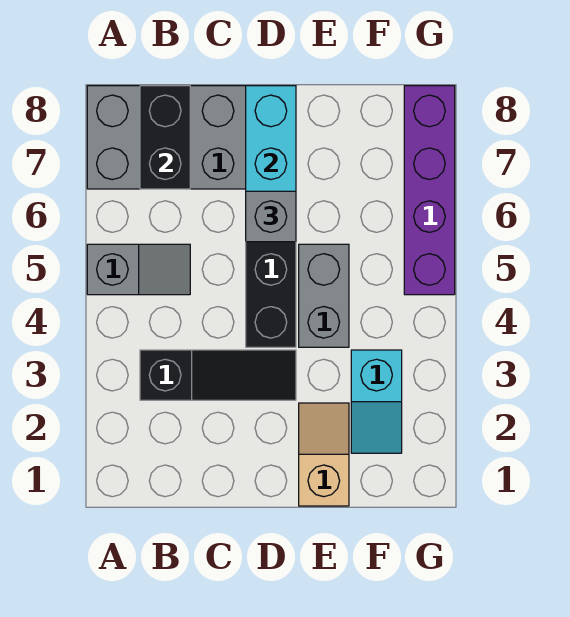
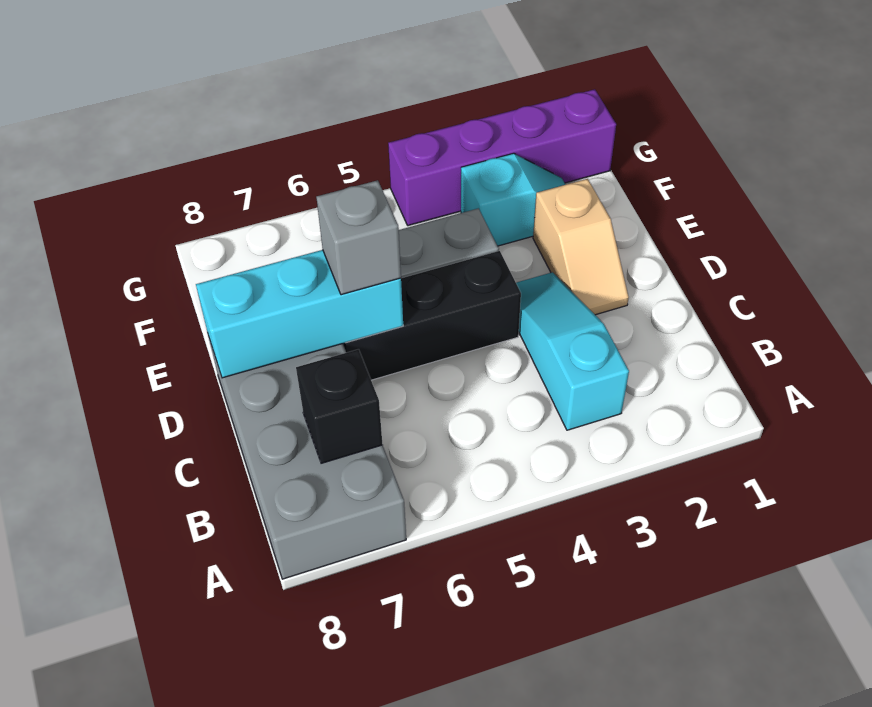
grey 1x2 slope [87,244,190,295] -> none
black 1x3 slope [140,350,296,400] -> cyan 1x3 slope [516,272,629,430]
black 1x2 brick [140,86,190,189] -> black 1x1 brick [296,349,383,463]
tan 1x2 slope [299,403,349,506] -> tan 1x2 slope turned to [533,179,629,315]
purple 1x4 brick [404,86,455,295] -> purple 1x4 brick moved to [388,89,616,226]

